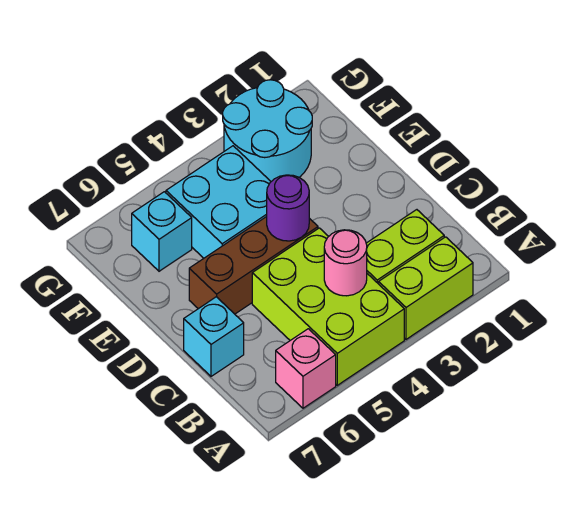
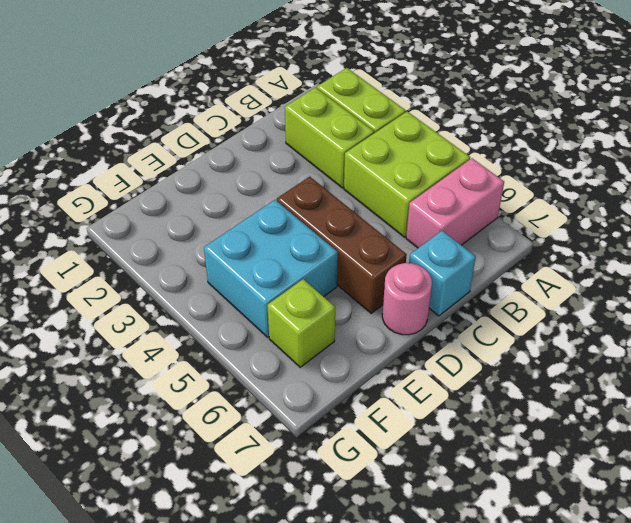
lime 2x3 brick [252,228,404,385] -> lime 2x2 brick [344,112,470,237]
pink 1x1 brick [276,329,336,408] -> pink 1x2 brick [406,158,504,248]
pink 1x1 round brick [324,230,367,296] -> pink 1x1 round brick moved to [382,263,432,335]
purple 1x1 round brick [267,175,309,241] -> none
cyan 2x2 round brick [223,80,312,181] -> none
cyan 1x1 brick [132,192,192,271] -> lime 1x1 brick [268,279,335,367]

